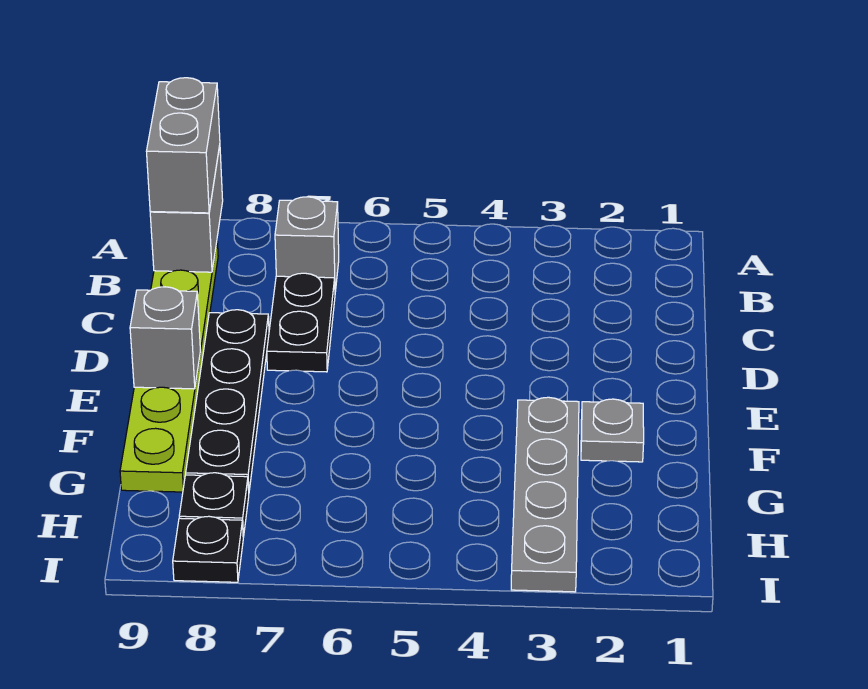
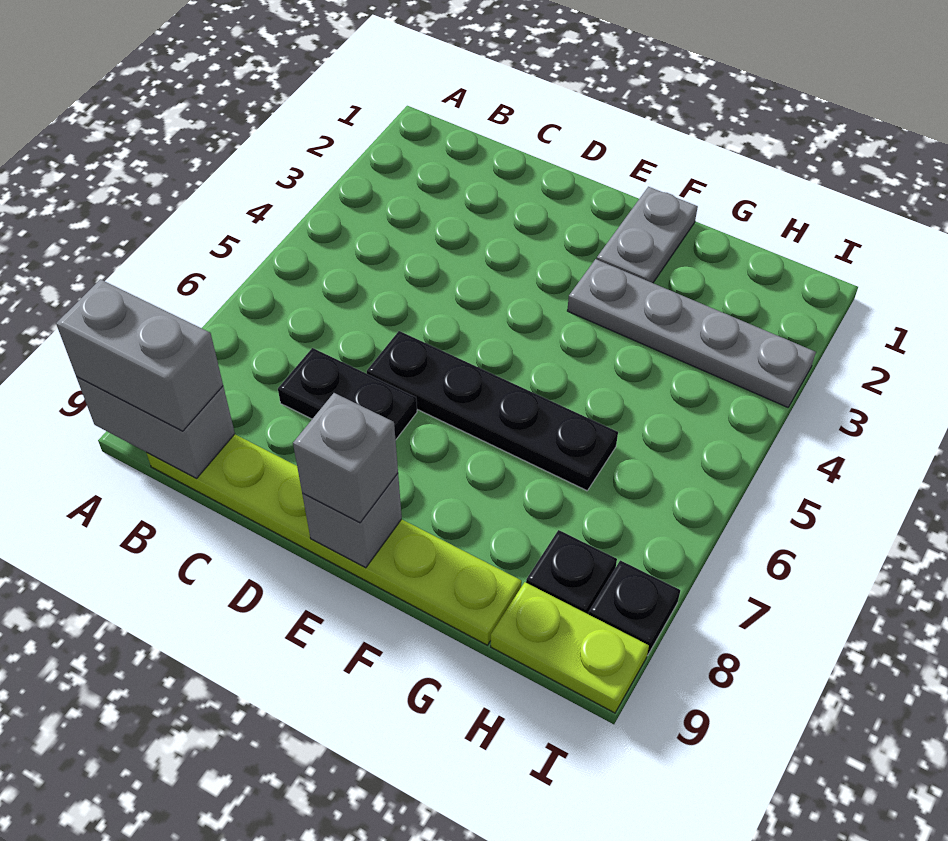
grey 1x1 brick [275,197,339,292] -> grey 1x1 brick moved to [293,393,398,523]
black 1x4 plate [186,310,269,490] -> black 1x4 plate moved to [367,331,618,491]
grey 1x1 plate [581,399,644,462] -> grey 1x2 plate [597,187,698,283]
none -> lime 1x2 plate [491,582,649,713]

